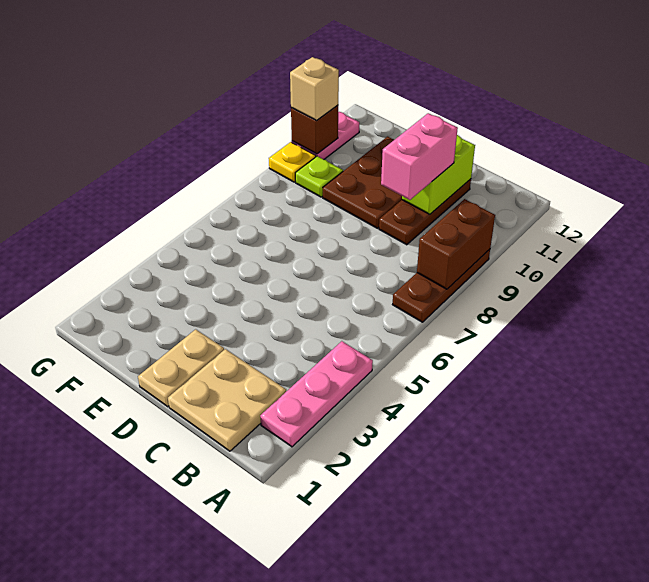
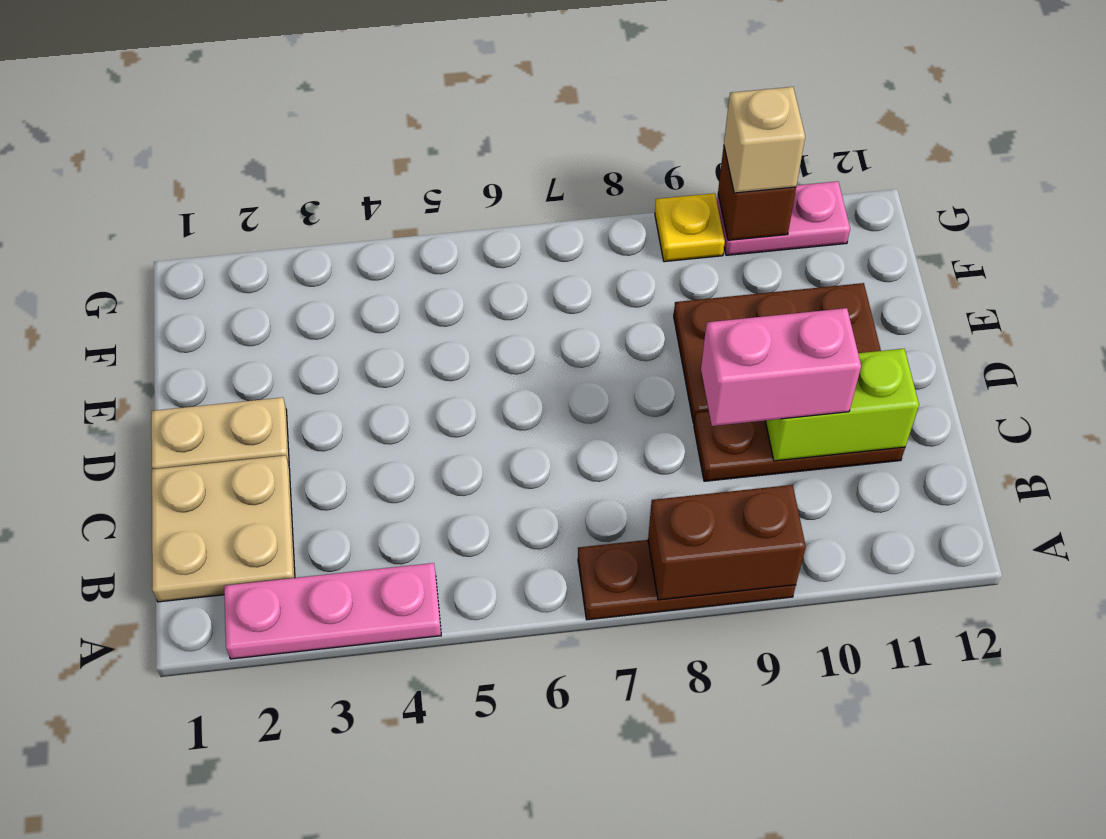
lime 1x1 plate [295,156,343,197] -> none

